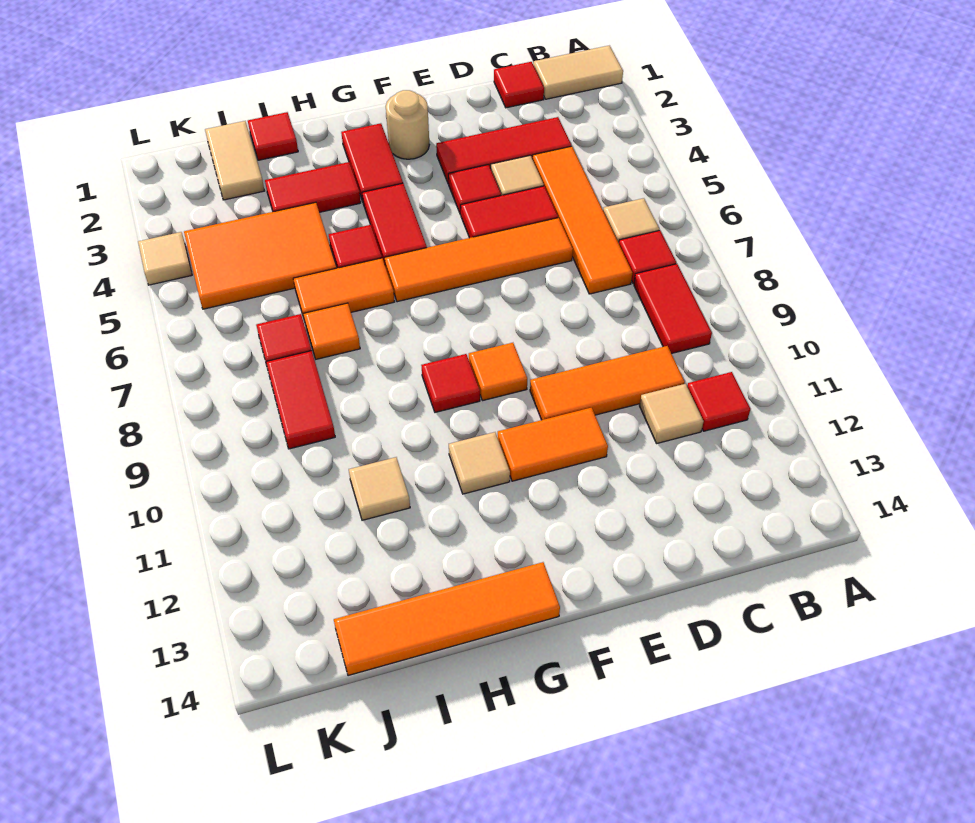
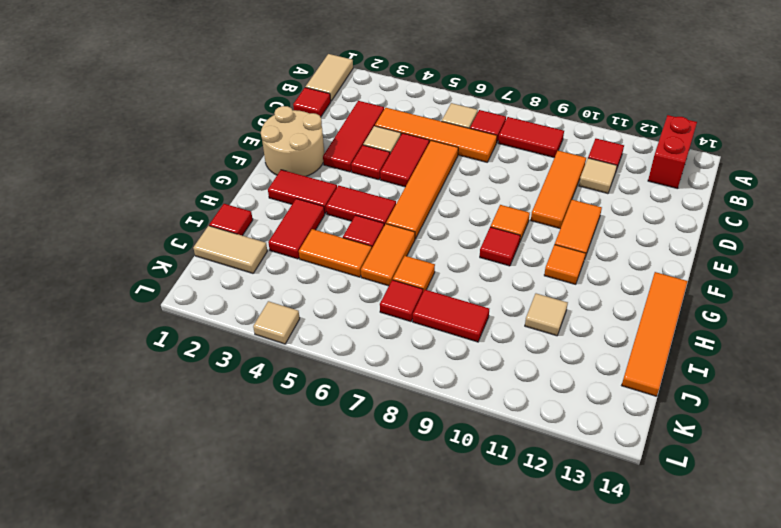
none -> red 1x2 brick [648,115,697,189]
tan 1x1 round brick [386,90,429,159] -> tan 2x2 round brick [261,106,324,176]
tan 1x1 tile [449,432,510,494] -> orange 1x1 tile [544,245,586,284]
orange 2x3 tile [184,202,337,309] -> orange 1x2 tile [299,229,372,277]

